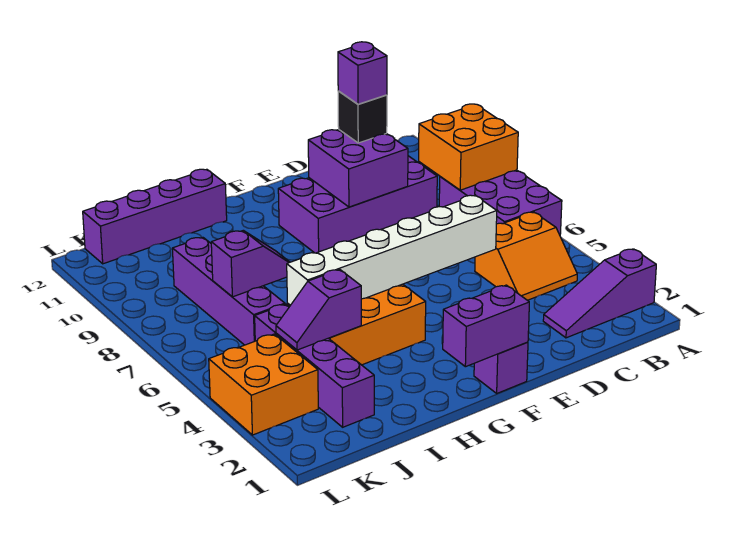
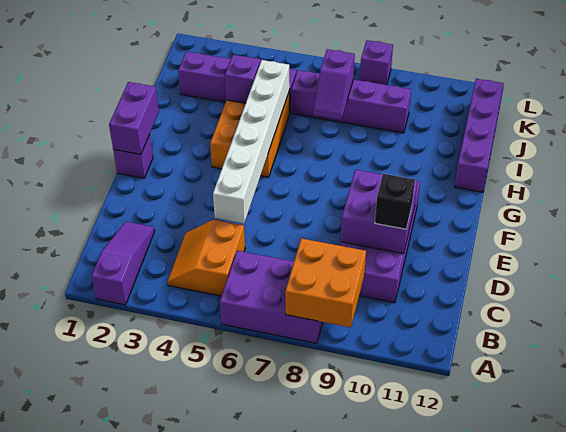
purple 1x1 brick [338,42,387,104] -> purple 1x1 brick moved to [360,40,393,85]
orange 2x2 brick [209,334,318,435] -> none

